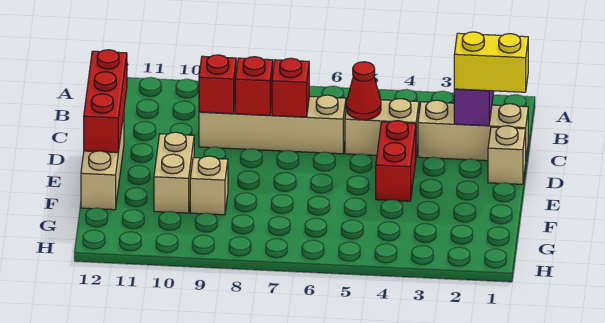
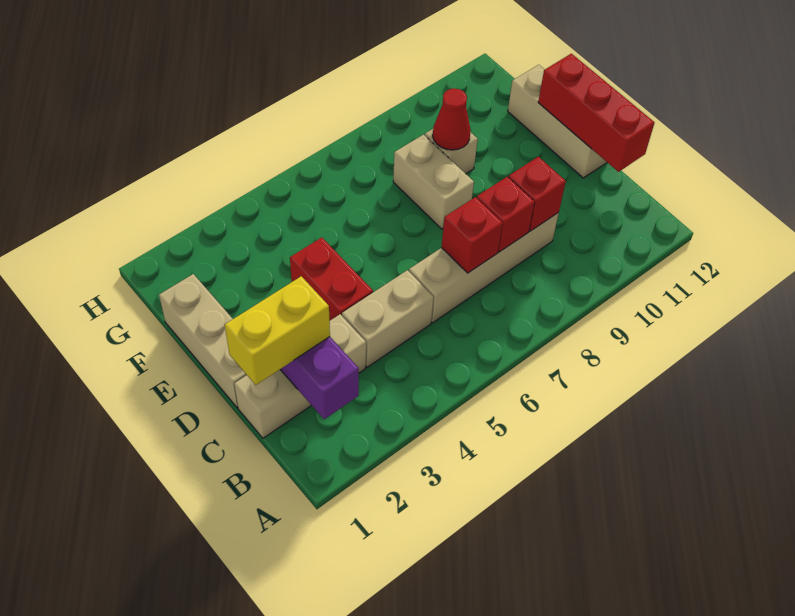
red 1x1 cone [346,62,381,120] -> red 1x1 cone moved to [433,89,471,150]
tan 1x1 brick [488,126,526,184] -> tan 1x3 brick [159,274,246,408]
tan 1x2 brick [154,132,194,213] -> tan 1x2 brick moved to [393,135,474,229]

